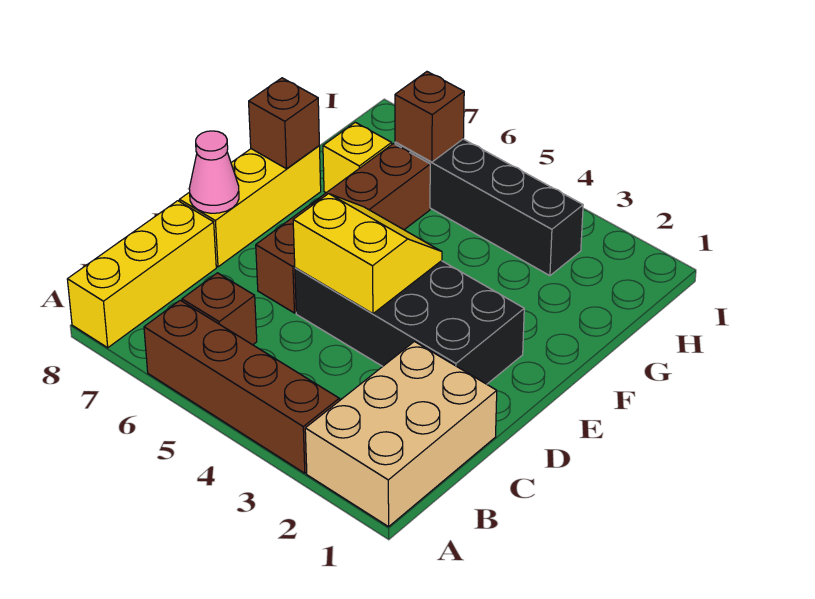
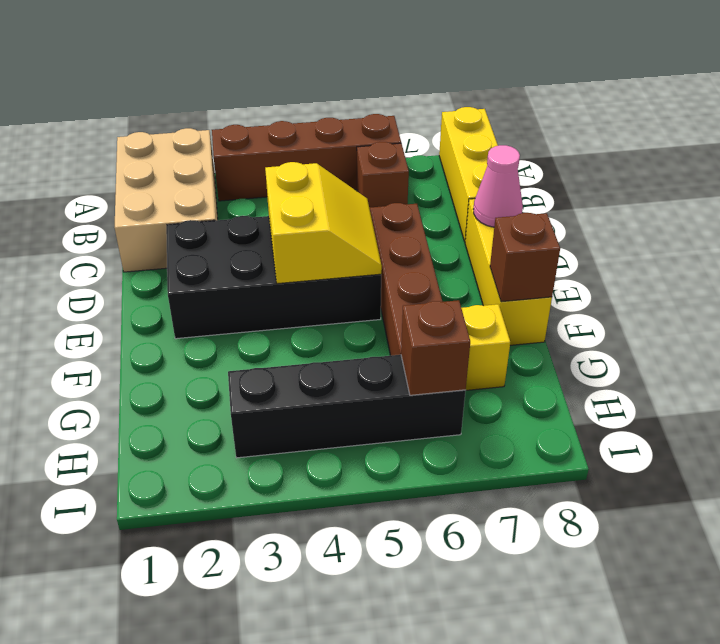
yellow 2x2 slope [293,194,442,314] -> yellow 2x2 slope turned to [265,162,382,284]

